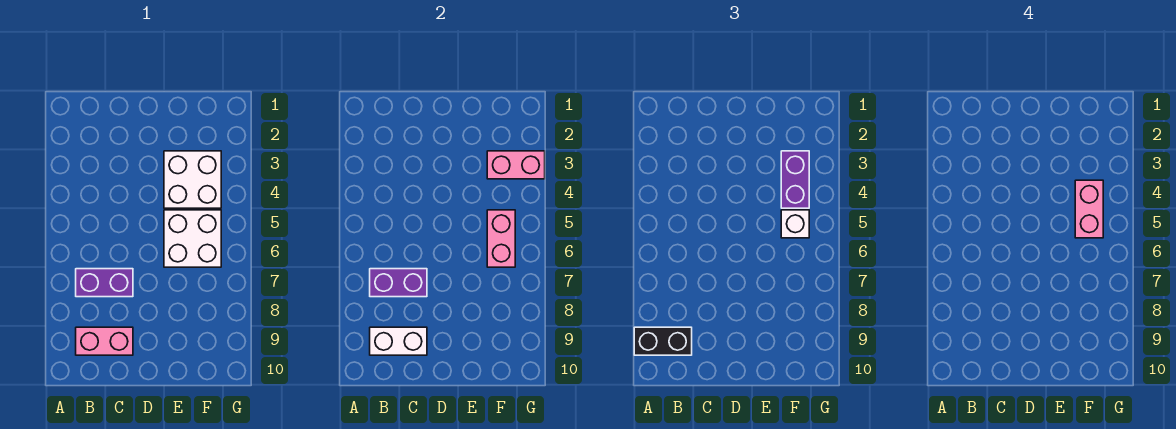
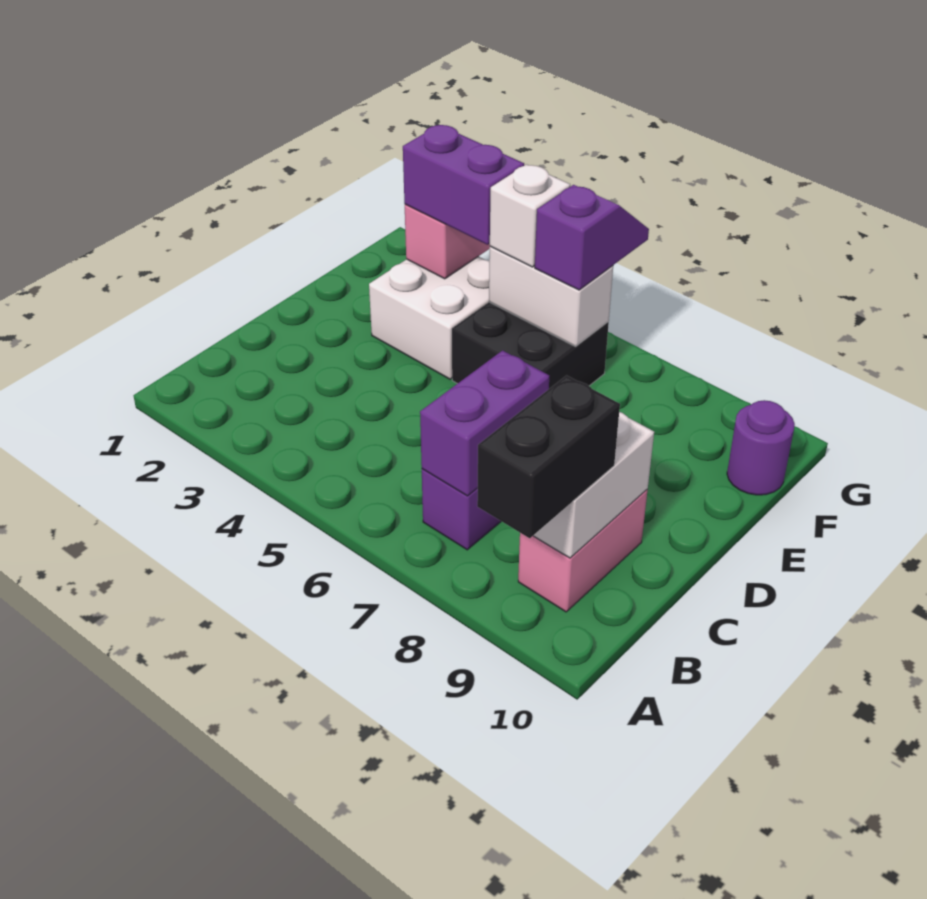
white 2x2 brick [164,210,221,267] -> black 2x2 brick [452,302,609,389]
pink 1x2 brick [1075,180,1103,238] -> none
pink 1x2 brick [487,210,515,267] -> white 1x2 brick [489,246,613,347]
none -> purple 1x2 slope [535,185,649,290]
none -> purple 1x1 round brick [727,400,795,495]

